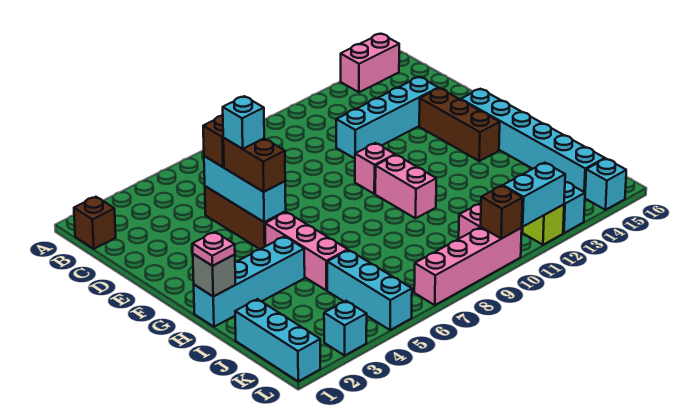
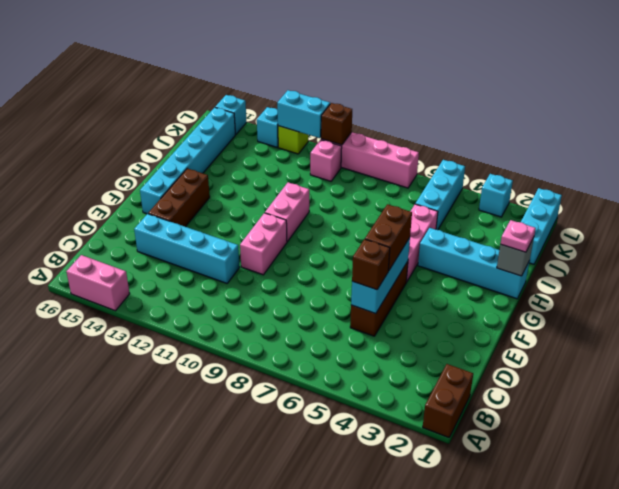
brown 1x1 brick [74,197,116,249] -> brown 1x2 brick [423,364,473,437]
cyan 1x1 brick [223,96,264,149] -> none
pink 1x1 brick [355,143,395,194] -> pink 1x2 brick [240,213,287,275]

